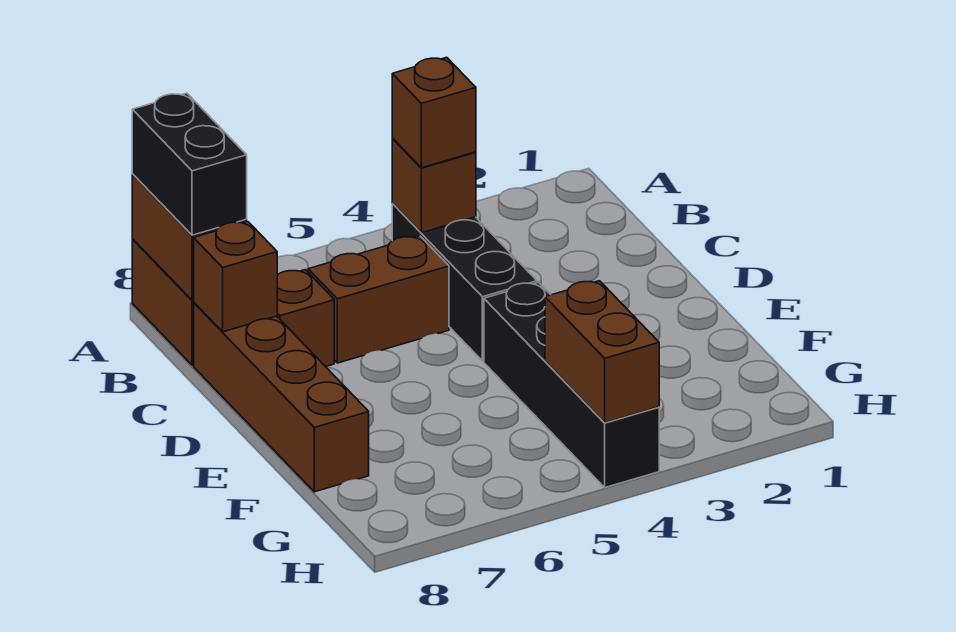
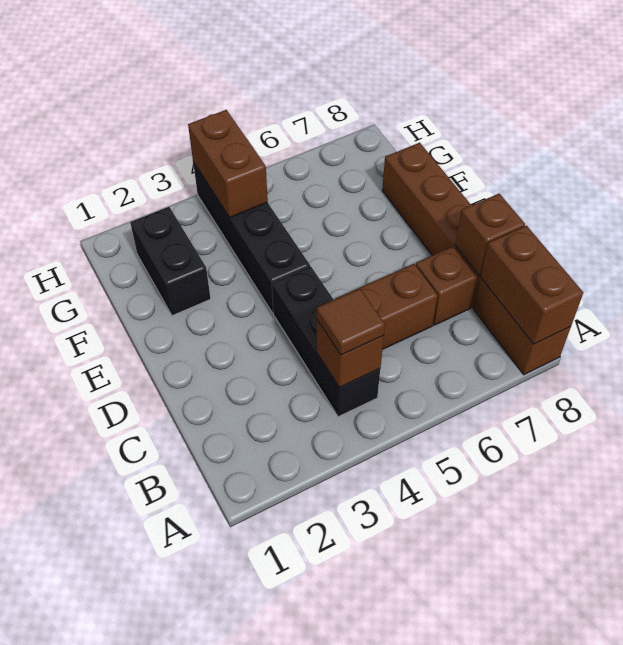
black 1x2 brick [132,93,247,235] -> black 1x2 brick moved to [130,207,211,316]
brown 1x1 brick [392,57,476,168] -> brown 1x1 tile [317,288,385,355]

